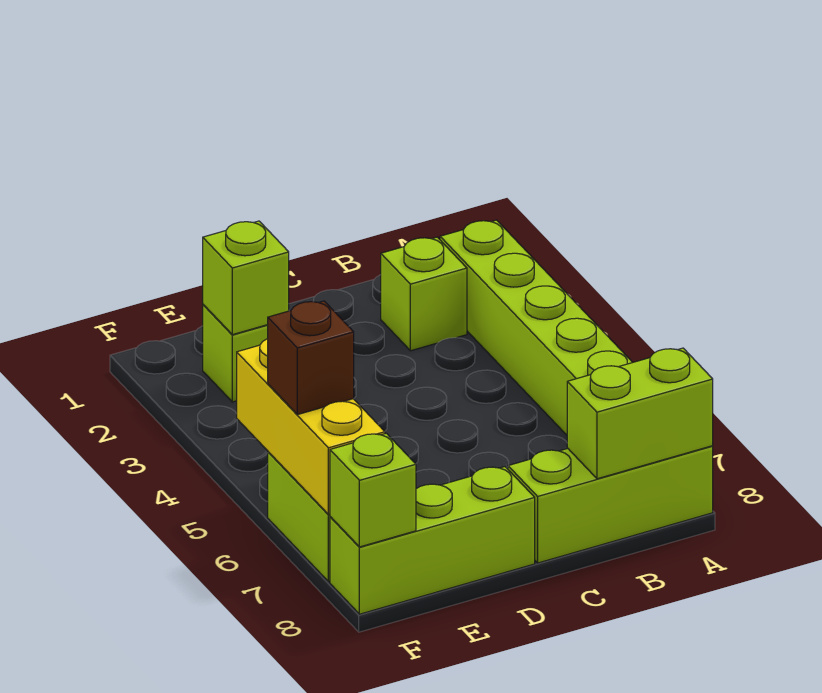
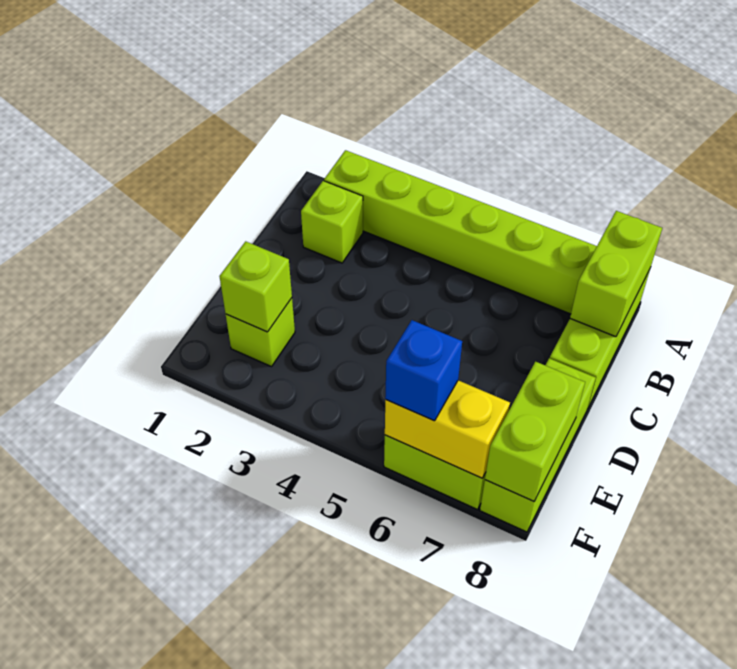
yellow 1x3 brick [237,339,385,514] -> yellow 1x2 brick [385,380,510,478]
brown 1x1 brick [268,301,354,415] -> blue 1x1 brick [385,320,462,421]
lime 1x1 brick [330,433,416,547] -> lime 1x2 brick [485,362,585,501]

